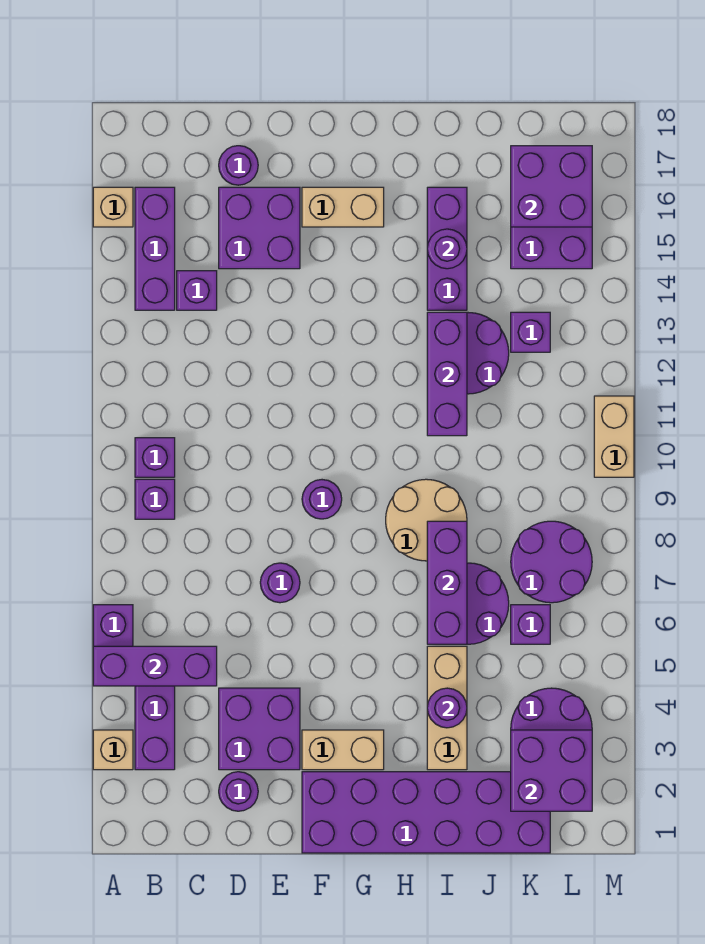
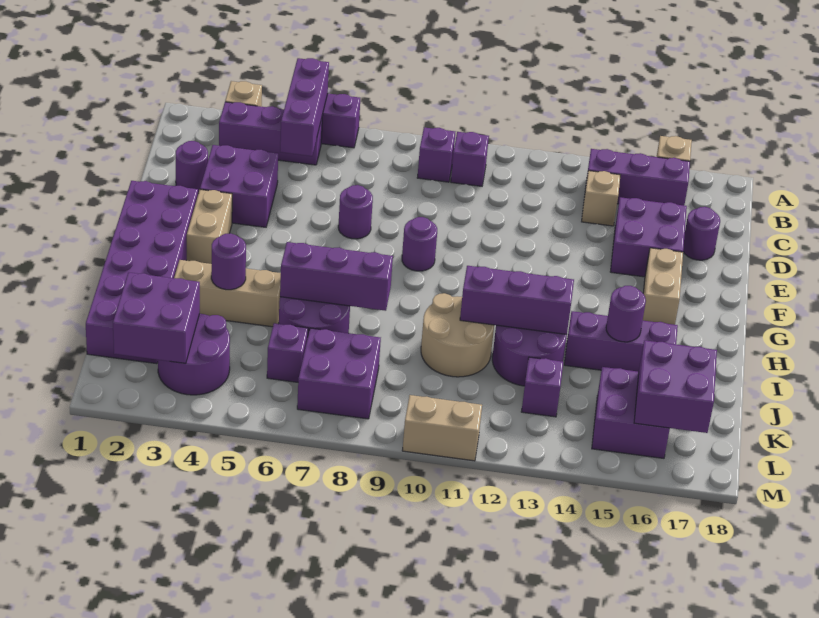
purple 1x1 brick [177,271,217,310] -> tan 1x1 brick [582,171,620,226]
tan 2x2 round brick [386,479,467,561] -> tan 2x2 round brick moved to [421,293,494,377]
purple 2x2 round brick [511,521,592,603] -> purple 2x2 brick [297,328,381,419]

